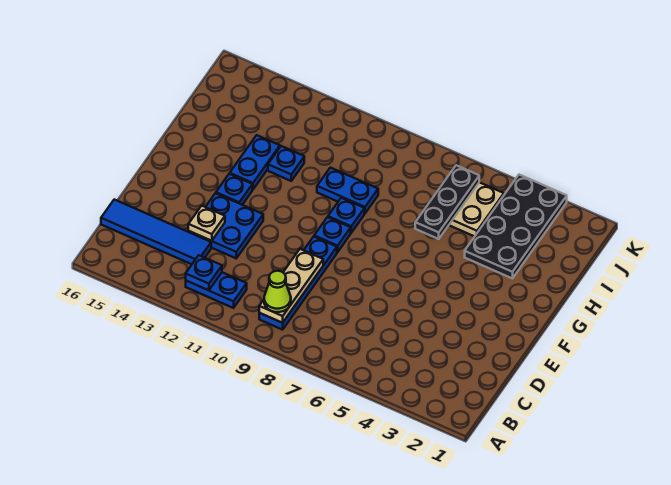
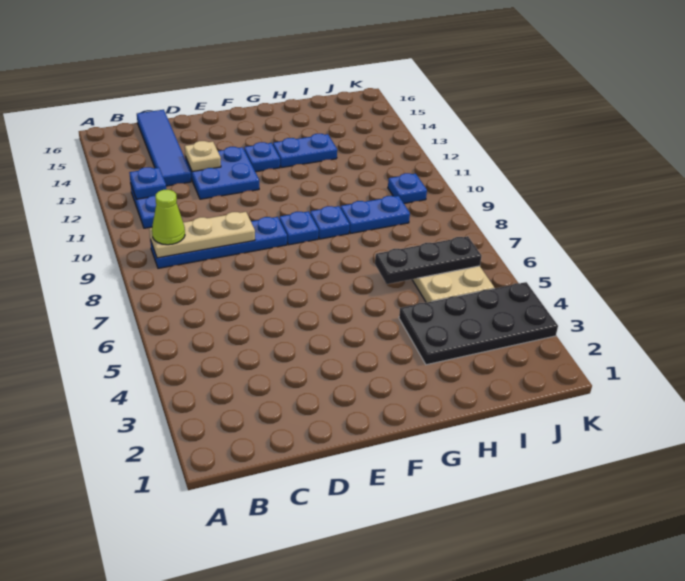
blue 1x2 plate [317,168,378,213] -> blue 1x2 plate turned to [341,196,410,233]
blue 1x1 plate [268,146,304,181] -> blue 1x1 plate moved to [388,173,427,203]

